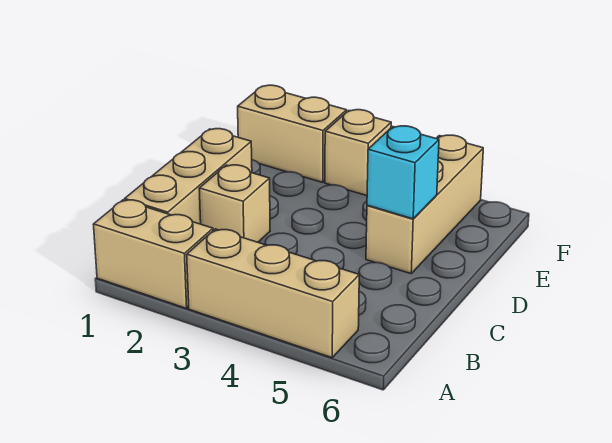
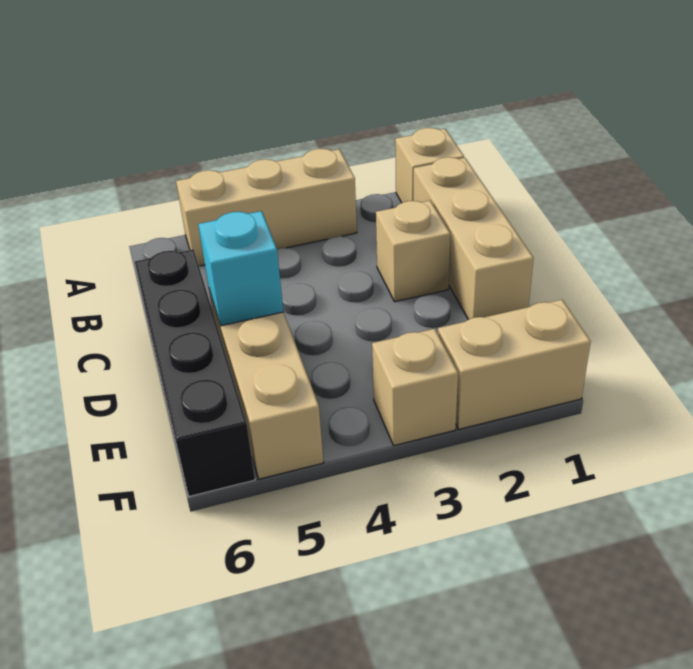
tan 1x2 brick [93,200,213,308] -> tan 1x1 brick [395,128,464,203]
none -> black 1x4 brick [135,249,255,497]

